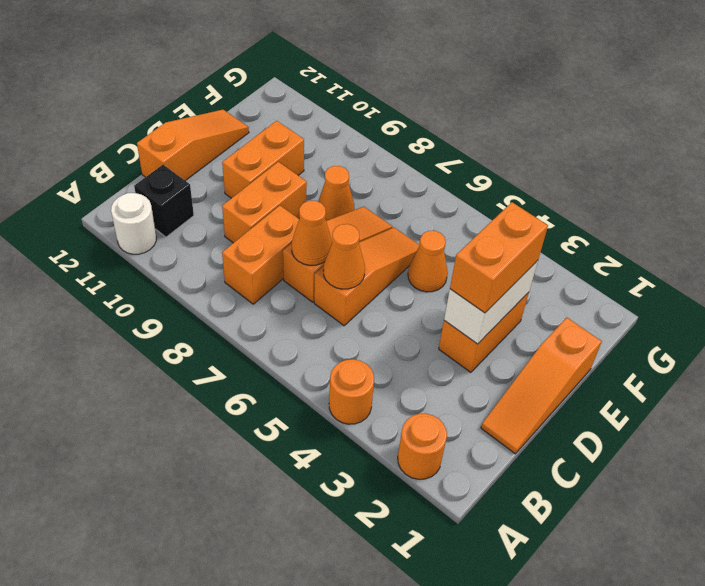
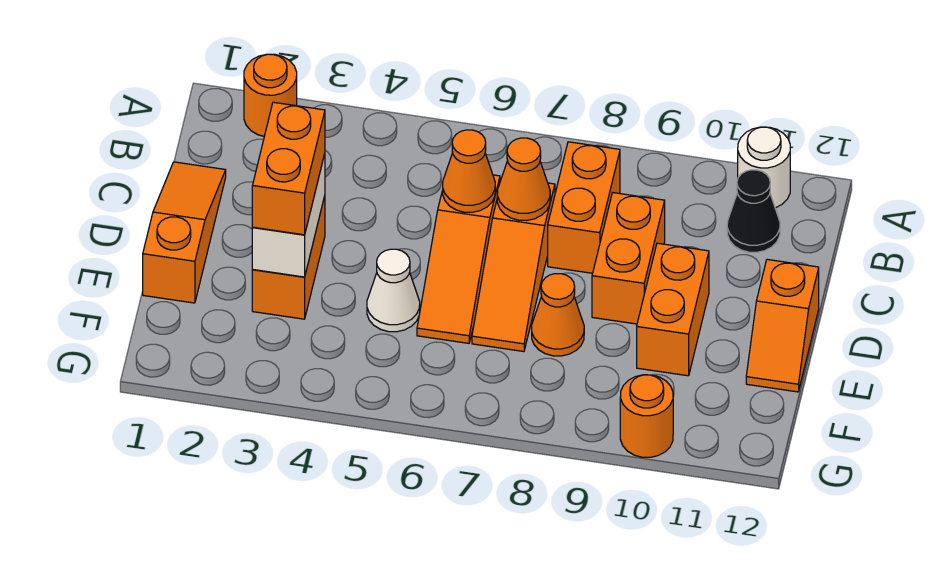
orange 1x1 round brick [329,359,374,424] -> orange 1x1 round brick moved to [620,375,673,457]
black 1x1 brick [134,165,194,237] -> black 1x1 cone [727,170,780,252]
orange 1x3 slope [137,110,249,181] -> orange 1x2 slope [746,259,819,392]
orange 1x1 cone [408,231,448,292] -> white 1x1 cone [367,249,420,332]

